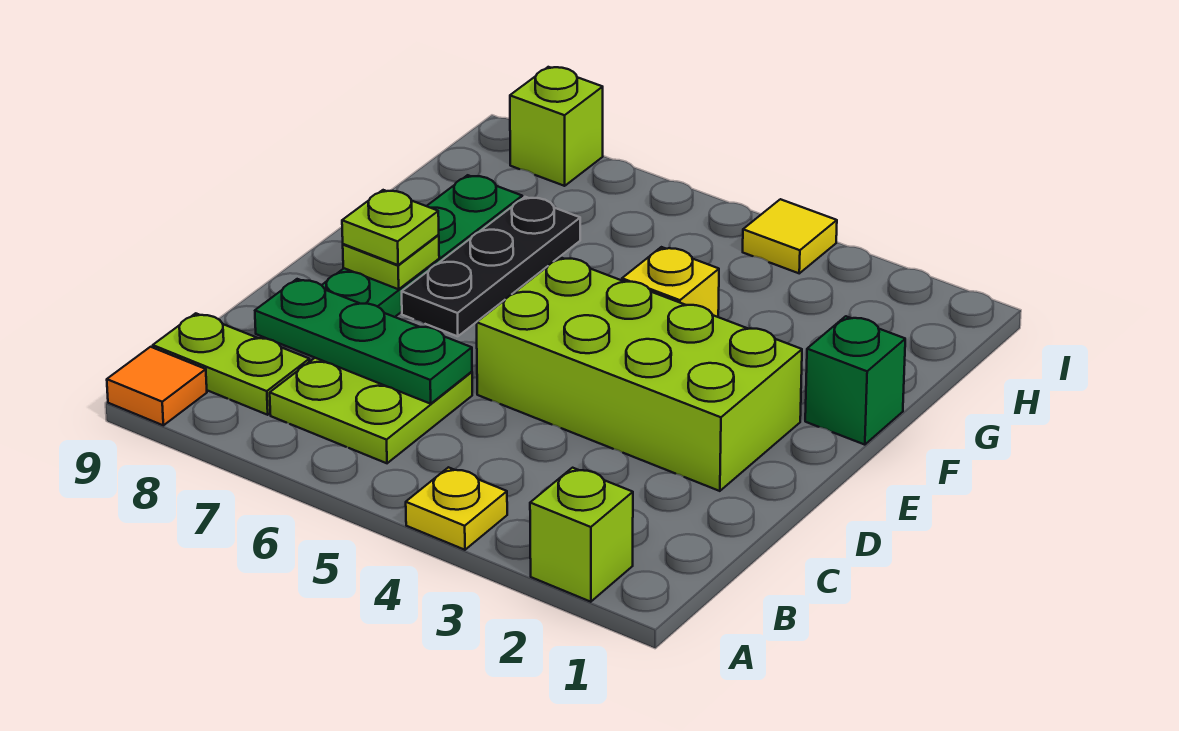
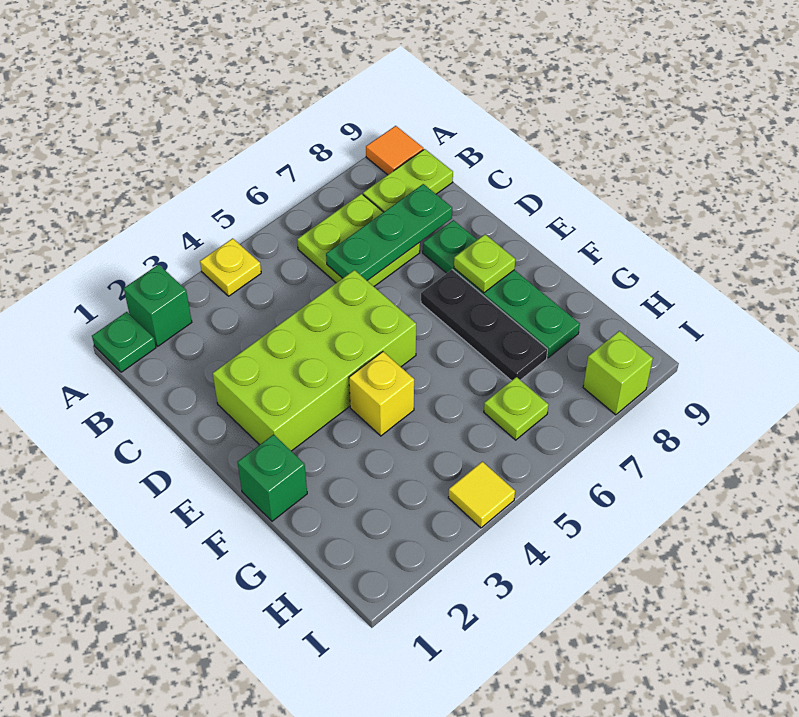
none -> green 1x1 plate [92,312,156,372]
lime 1x1 brick [530,468,633,602] -> green 1x1 brick [124,264,192,346]
lime 1x1 plate [342,190,439,265] -> lime 1x1 plate moved to [484,377,549,440]

